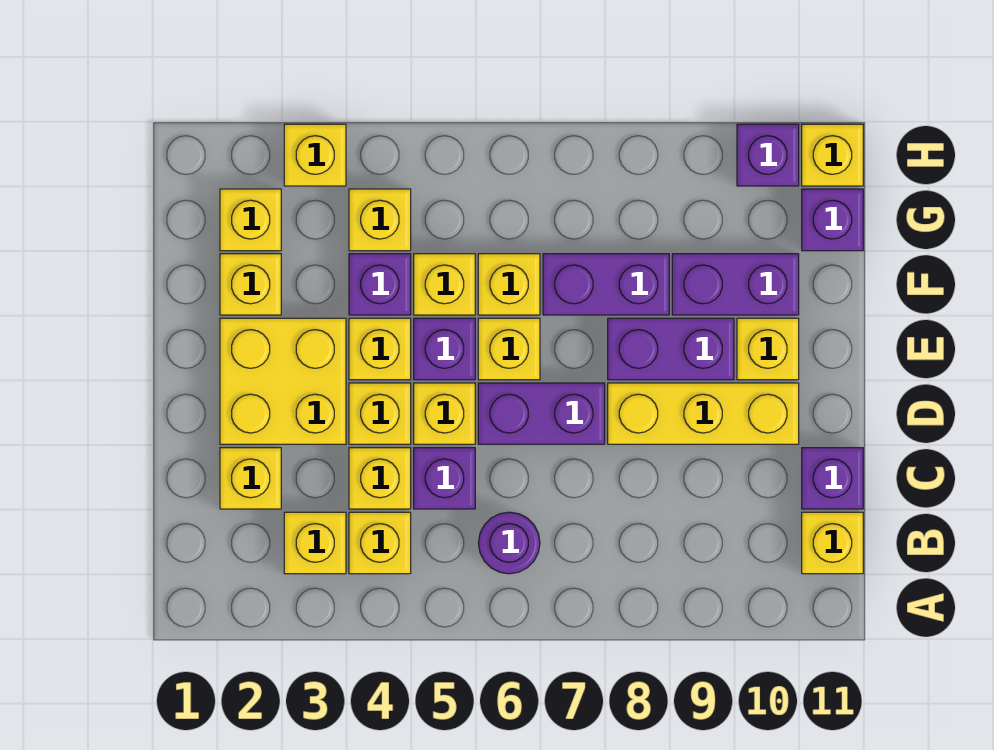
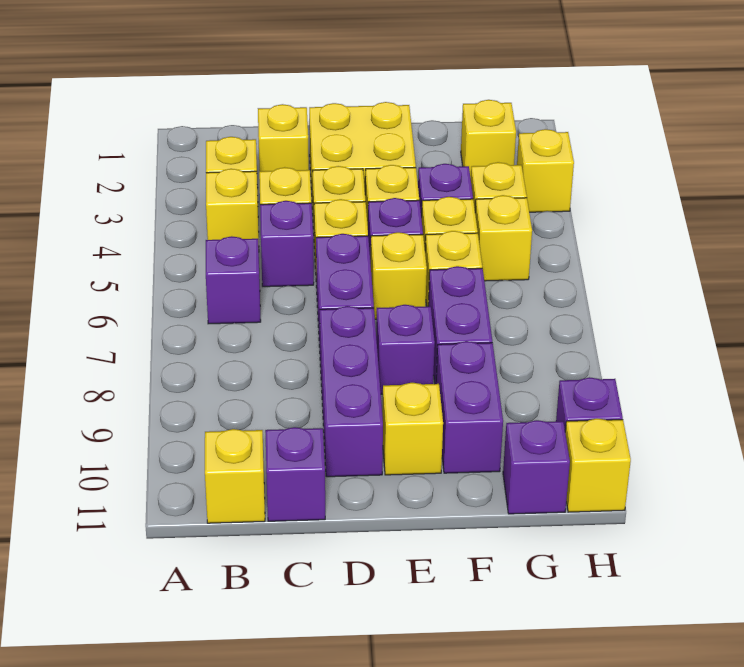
purple 1x1 round brick [479,512,540,574] -> purple 1x1 brick [206,236,261,324]
yellow 1x3 brick [608,383,799,444] -> purple 1x3 brick [320,306,383,477]
purple 1x2 brick [608,318,734,380] -> purple 1x1 brick [376,305,435,394]
yellow 1x1 brick [220,254,281,315] -> yellow 1x1 brick moved to [475,195,532,281]

